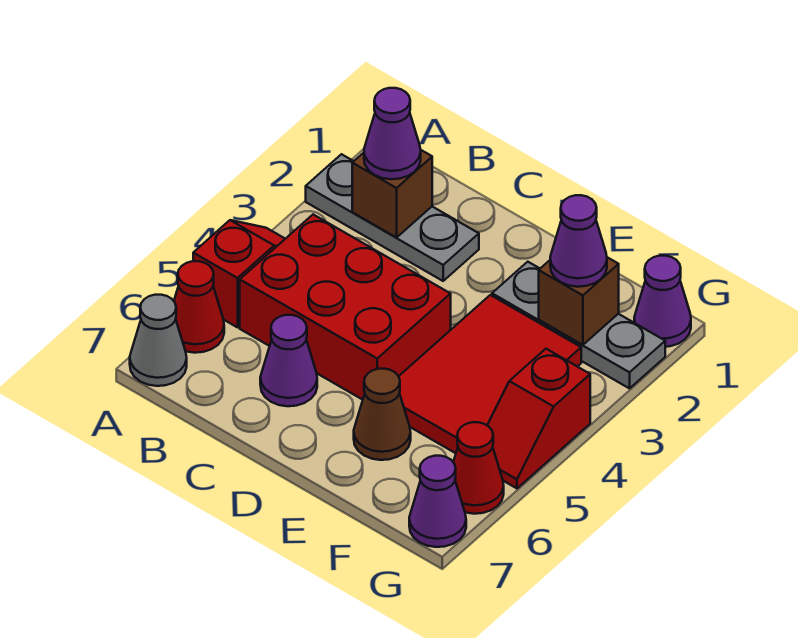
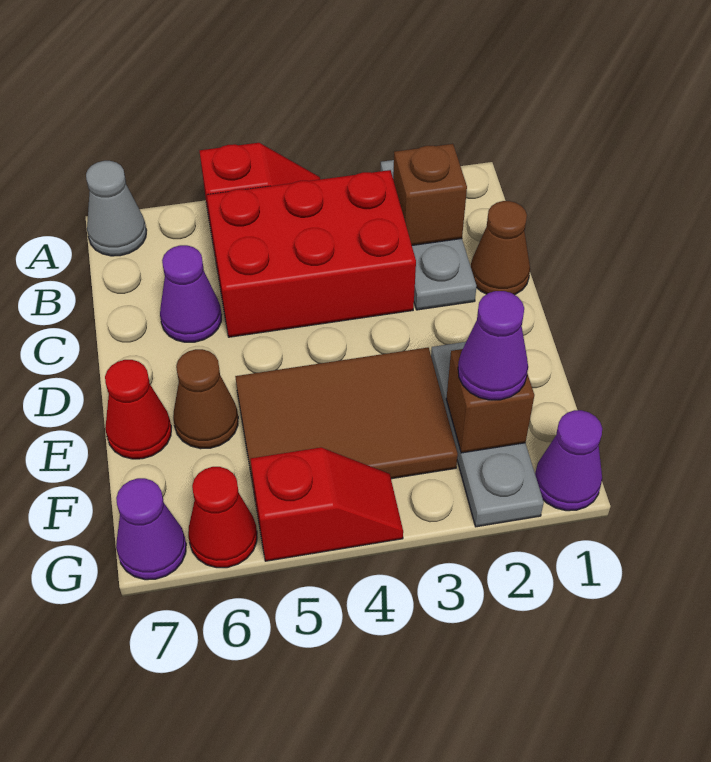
red 1x1 cone [174,261,224,353] -> red 1x1 cone moved to [105,360,171,459]
purple 1x1 cone [364,88,421,179] -> none
red 2x3 brick [240,215,451,400] -> red 2x3 brick turned to [207,170,416,337]
none -> brown 1x1 cone [471,201,530,295]
red 2x3 tile [399,295,581,453] -> brown 2x3 tile [235,348,458,496]
red 1x2 slope [487,349,590,488] -> red 1x2 slope turned to [250,447,403,561]

